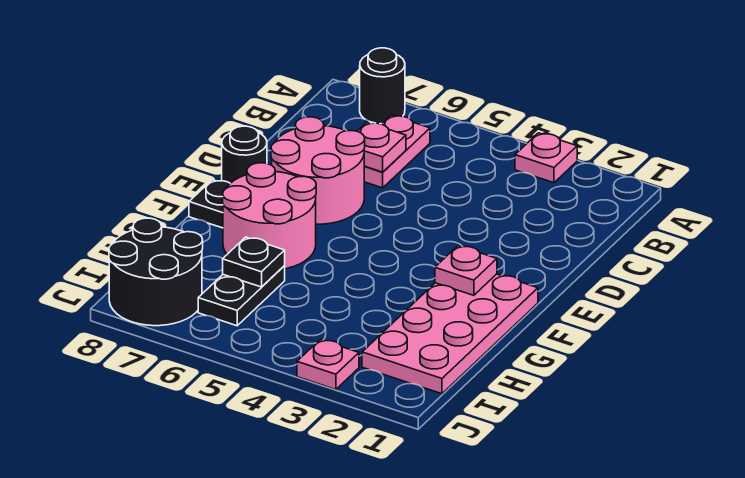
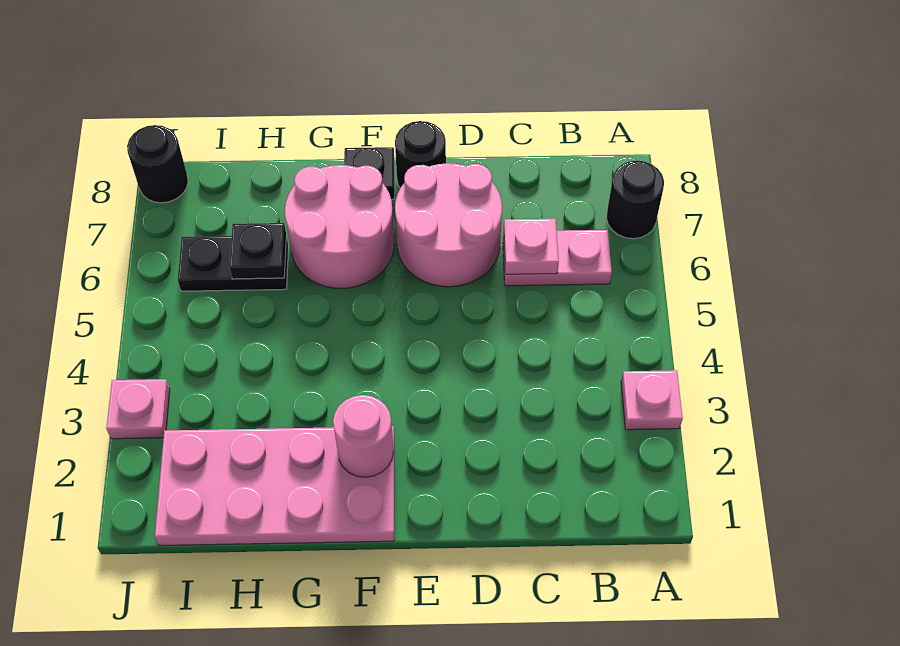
pink 1x1 plate [435,246,497,295] -> pink 1x1 round brick [333,395,394,477]
black 2x2 round brick [109,218,203,326] -> black 1x1 round brick [127,125,188,203]

